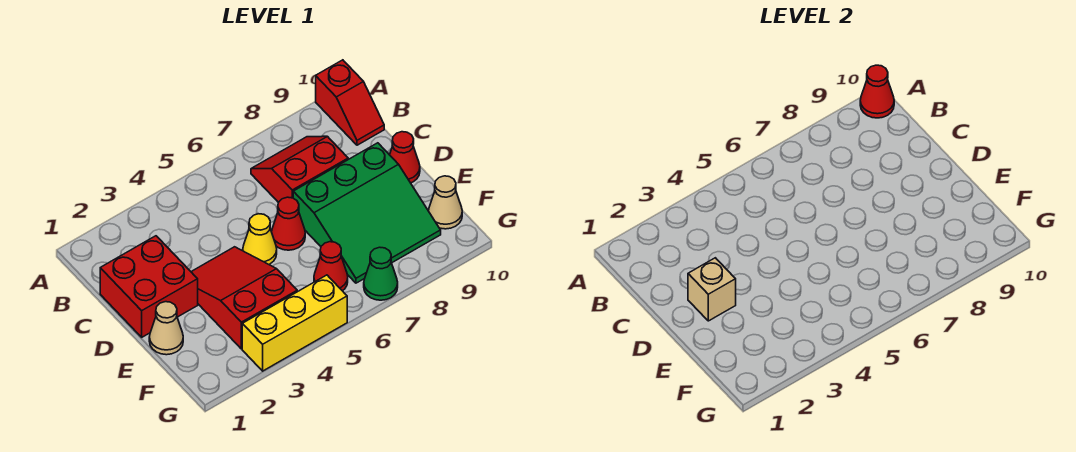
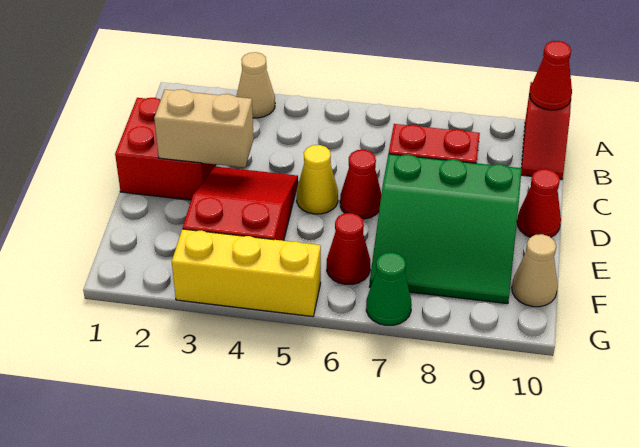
tan 1x1 brick [688,258,736,321] -> tan 1x2 brick [154,89,254,168]
tan 1x1 cone [149,302,183,355] -> tan 1x1 cone moved to [236,52,275,118]

